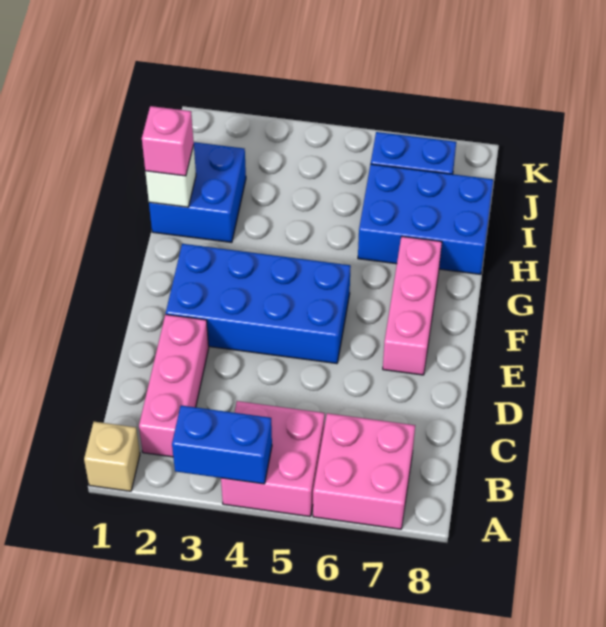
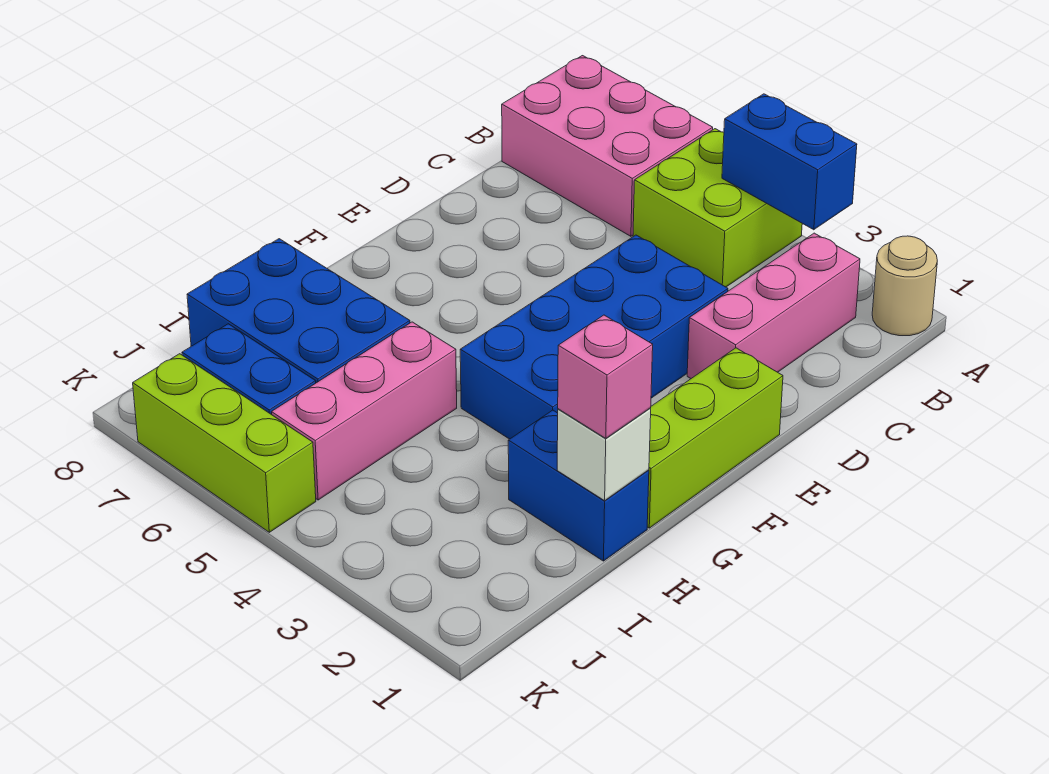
tan 1x1 brick [84,422,140,491] -> tan 1x1 round brick [872,236,937,336]
pink 2x2 brick [221,401,325,517] -> lime 2x2 brick [633,129,802,287]
pink 2x2 brick [313,413,415,529] -> pink 2x3 brick [502,56,713,236]
none -> lime 1x3 brick [647,348,783,528]
blue 2x4 brick [166,244,351,364] -> blue 2x4 brick turned to [460,235,728,439]
pink 1x3 brick [383,236,442,375] -> pink 1x3 brick moved to [272,322,457,500]
blue 2x2 brick [149,142,246,243] -> blue 1x2 brick [508,410,649,561]
none -> lime 1x3 brick [133,354,316,532]

